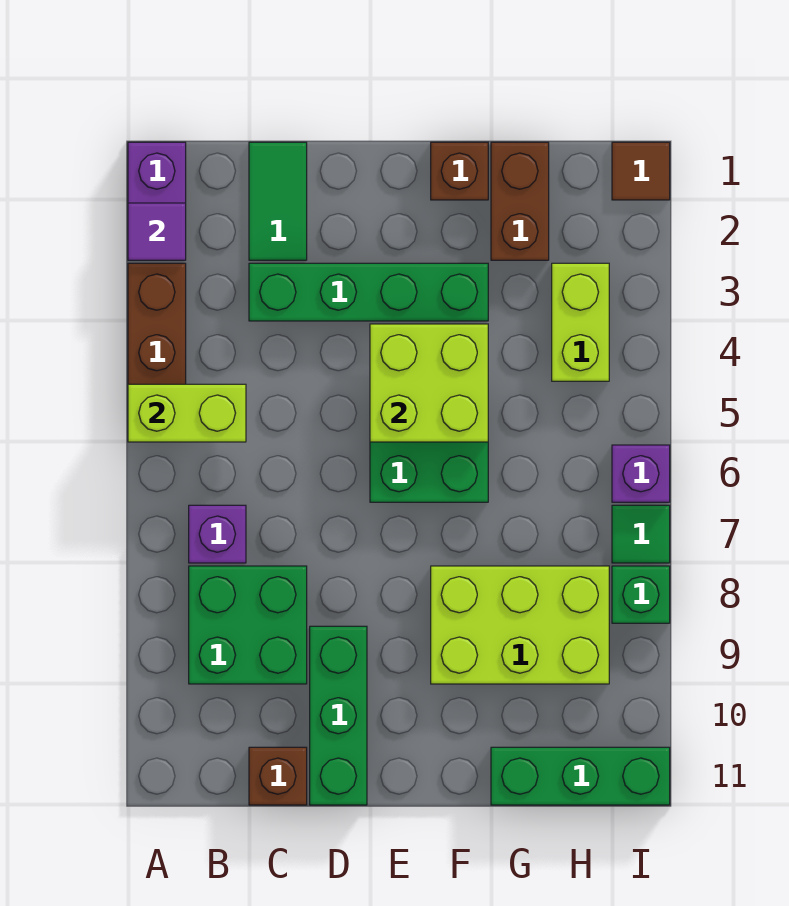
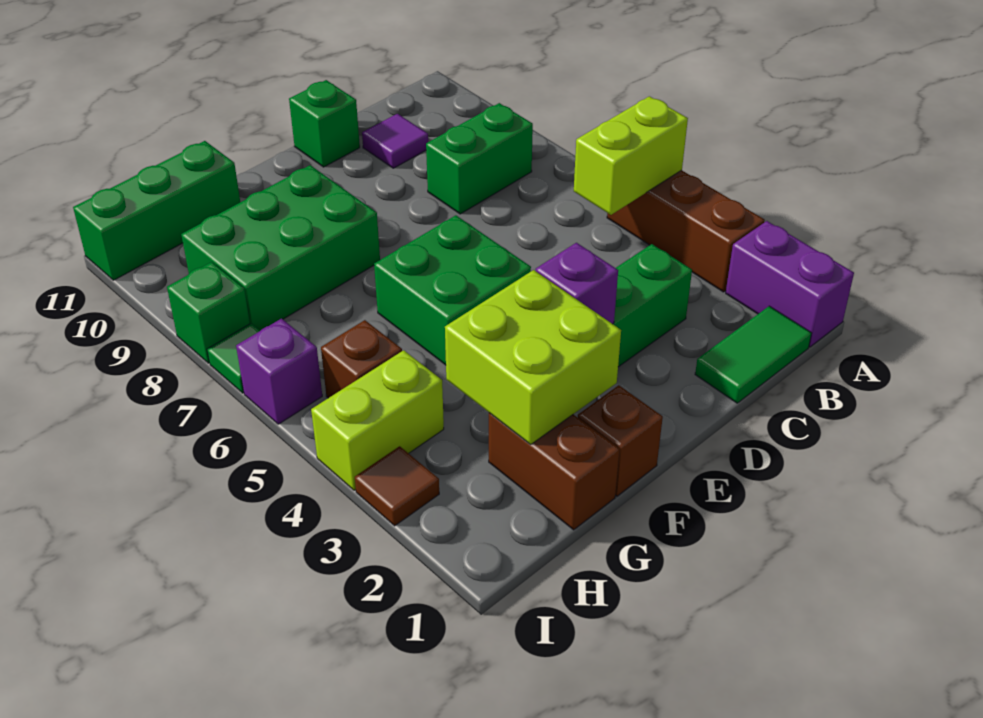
purple 1x1 tile [128,203,186,260] -> purple 1x1 tile moved to [362,114,428,168]
purple 1x1 brick [189,505,246,563] -> purple 1x1 brick moved to [536,243,618,324]
green 2x2 brick [189,566,307,684] -> green 1x2 brick [426,103,533,214]
green 1x2 tile [249,142,307,260] -> green 1x2 tile turned to [695,306,812,403]
brown 1x1 brick [249,747,307,805] -> brown 1x1 brick moved to [321,320,402,398]
green 1x3 brick [310,626,367,805] -> green 1x1 brick [289,80,360,167]
lime 2x2 brick [370,324,488,442] -> lime 2x2 brick moved to [445,270,621,444]
lime 2x3 brick [431,566,609,684] -> green 2x3 brick [181,165,380,331]
lime 1x2 brick [552,263,609,381] -> lime 1x2 brick turned to [311,350,444,491]
brown 1x1 tile [612,142,670,200] -> brown 1x1 tile moved to [355,446,439,526]

